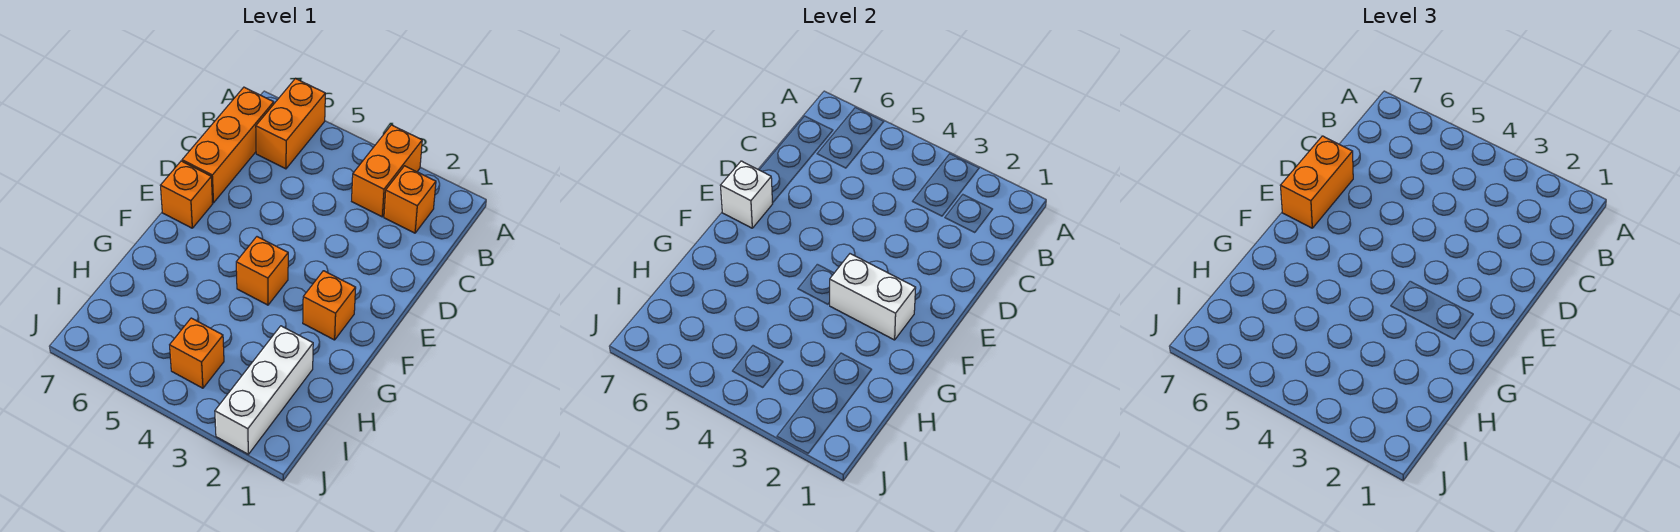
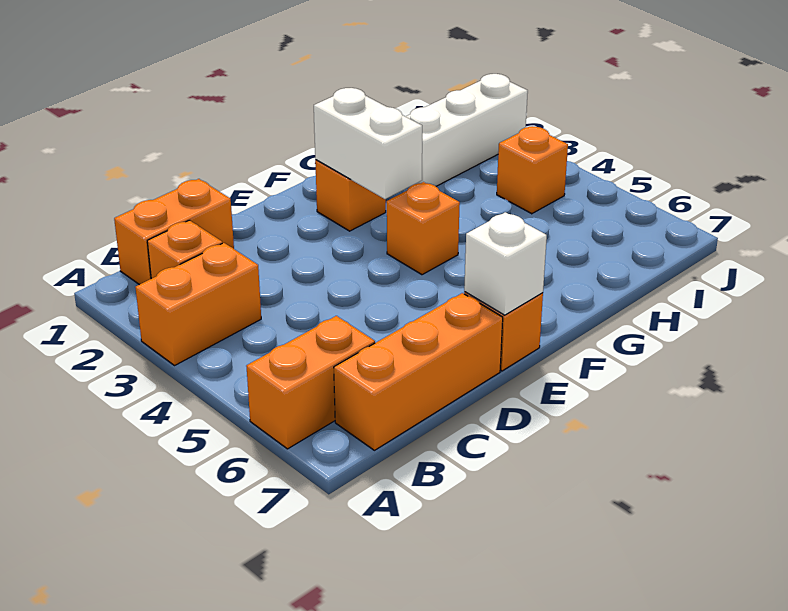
orange 1x2 brick [1280,136,1353,228] -> orange 1x2 brick moved to [114,179,234,285]

